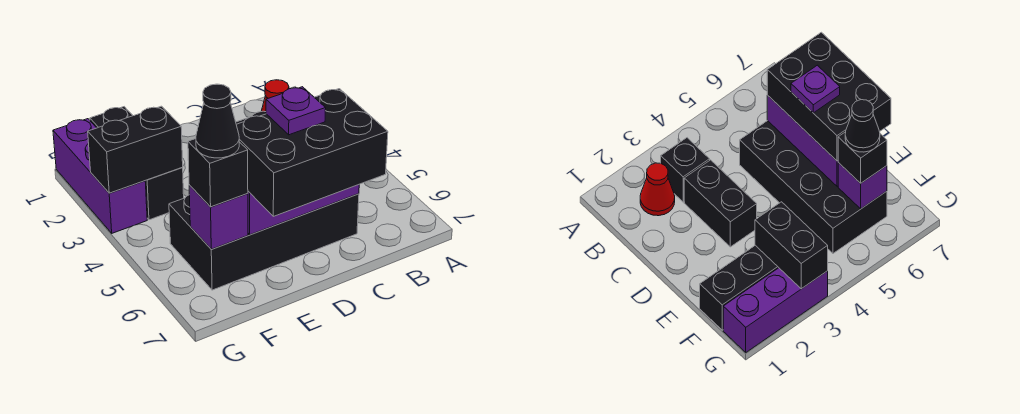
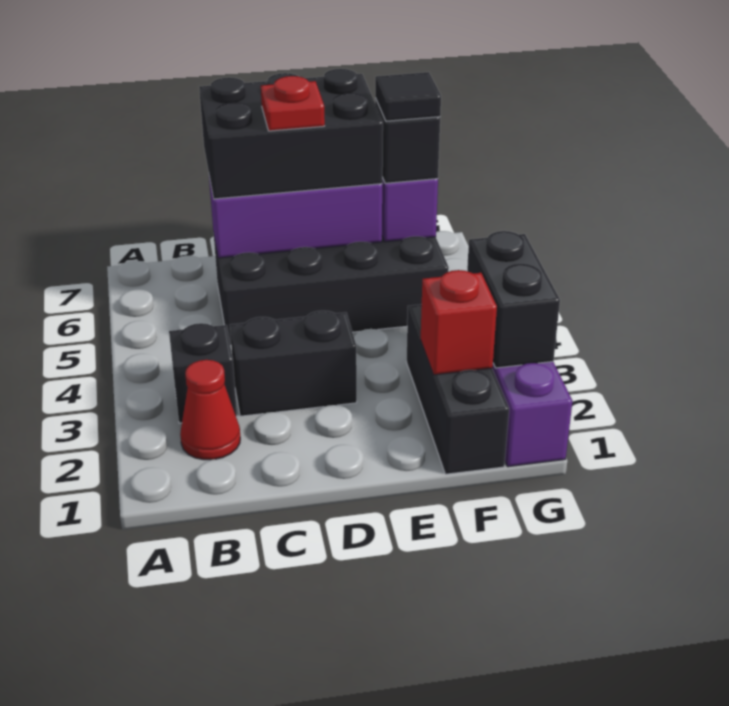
purple 1x1 plate [266,87,326,135] -> red 1x1 plate [261,76,325,131]
none -> red 1x1 brick [421,270,497,375]
black 1x2 brick [88,106,183,193] -> black 1x2 brick turned to [467,231,560,368]
black 1x1 cone [196,84,239,158] -> black 1x1 tile [375,72,441,121]

